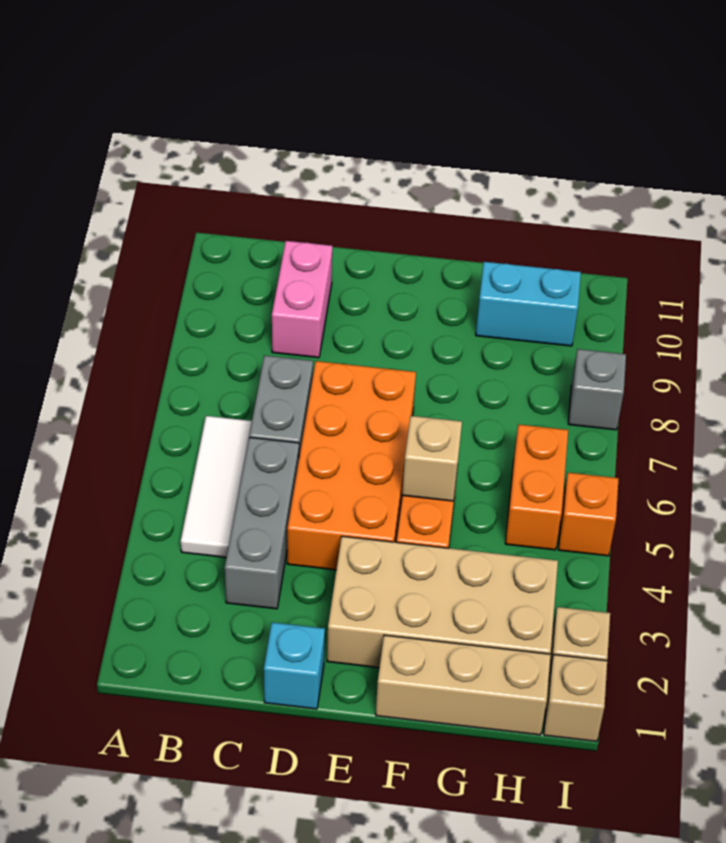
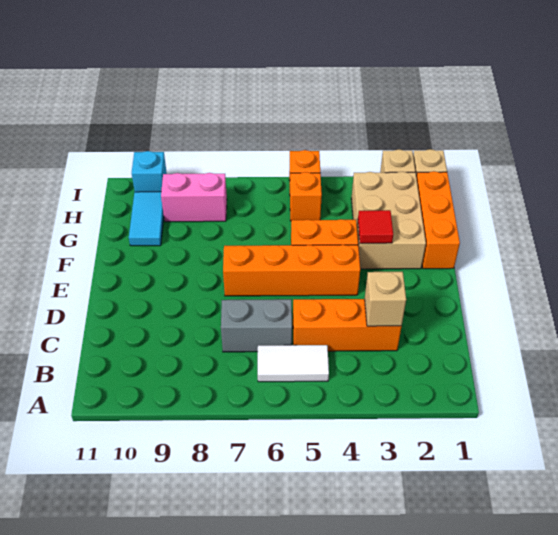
white 1x3 tile [181,416,252,557] -> white 1x2 tile [258,345,329,382]
grey 1x3 brick [225,437,299,609] -> orange 1x3 brick [293,299,402,351]
pink 1x2 brick [272,241,332,358] -> pink 1x2 brick moved to [161,173,227,222]
cyan 1x1 brick [264,622,325,709] -> cyan 1x1 brick moved to [132,151,167,192]
orange 2x4 brick [287,361,416,570] -> orange 1x4 brick [223,245,360,296]
tan 2x4 brick [327,536,558,668] -> tan 2x3 brick [351,172,426,269]
tan 1x3 brick [376,635,551,735] -> orange 1x3 brick [416,171,460,269]
none -> red 1x1 tile [358,210,393,243]
tan 1x1 brick [402,416,462,501] -> tan 1x1 brick moved to [365,272,406,326]
cyan 1x2 brick [476,262,581,346] -> cyan 1x2 tile [129,192,164,246]
orange 1x2 brick [505,424,568,550] -> orange 1x1 brick [290,172,322,221]
grey 1x1 brick [568,349,626,430] -> none

